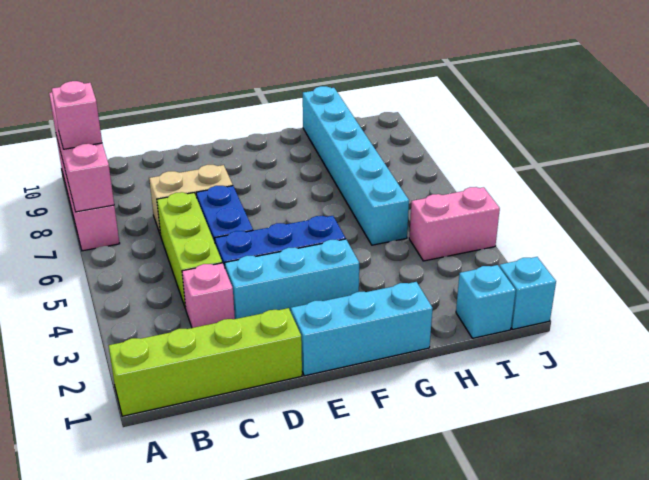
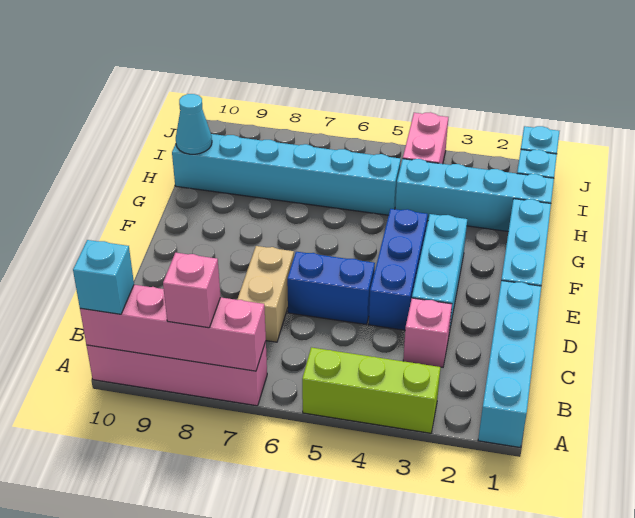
lime 1x4 brick [109,308,302,416] -> cyan 1x4 brick [478,281,541,448]
none -> cyan 1x1 brick [73,240,134,314]
lime 1x3 brick [157,192,222,309] -> lime 1x3 brick moved to [302,347,441,433]
none -> cyan 1x4 brick [395,159,554,232]
none -> cyan 1x1 cone [176,94,212,154]

